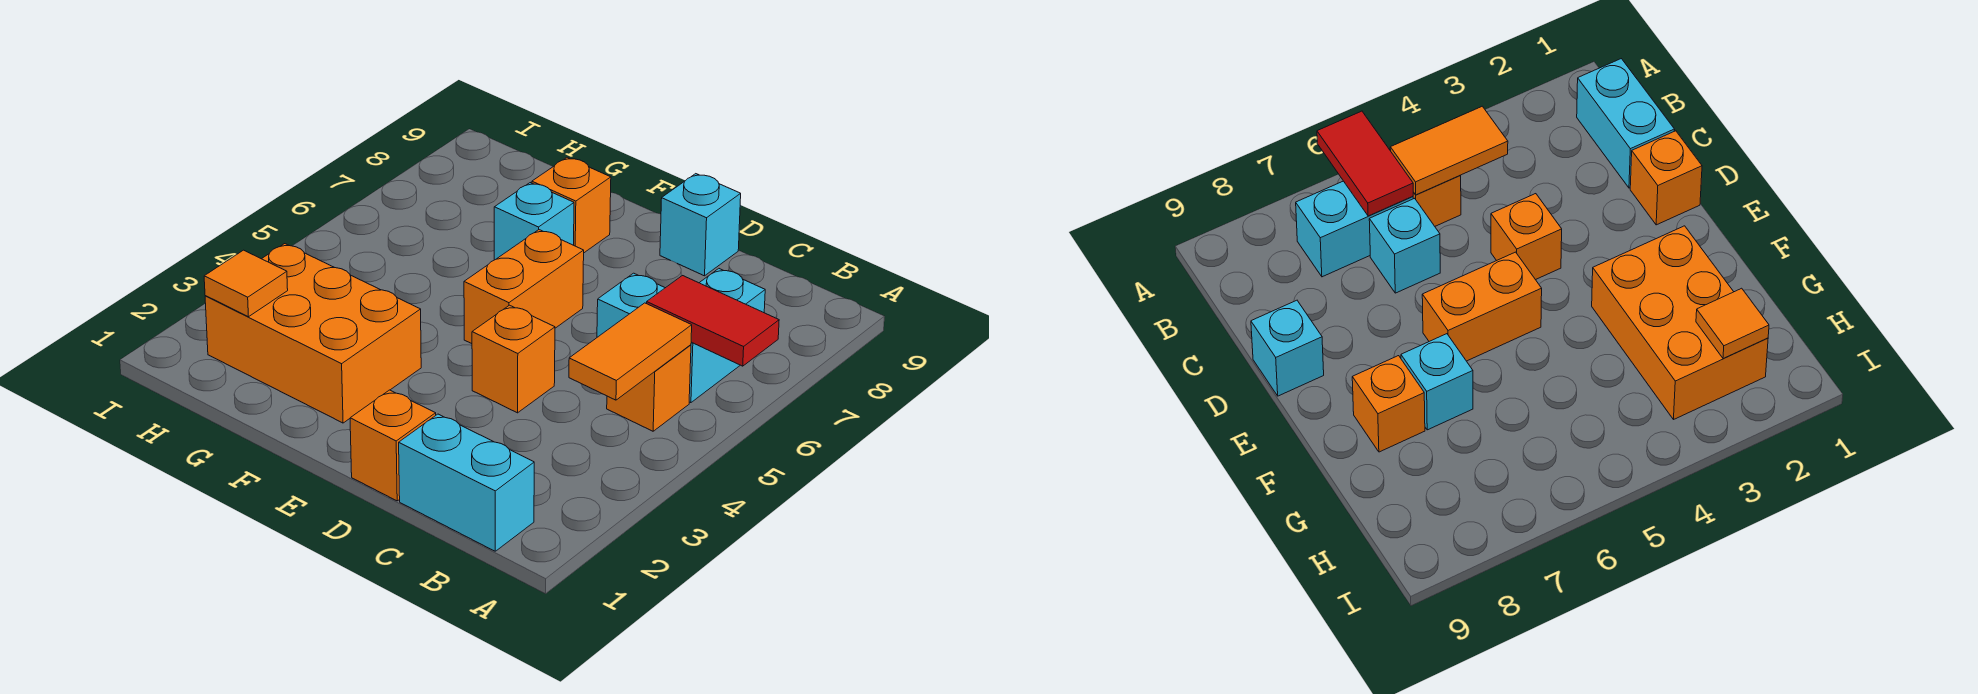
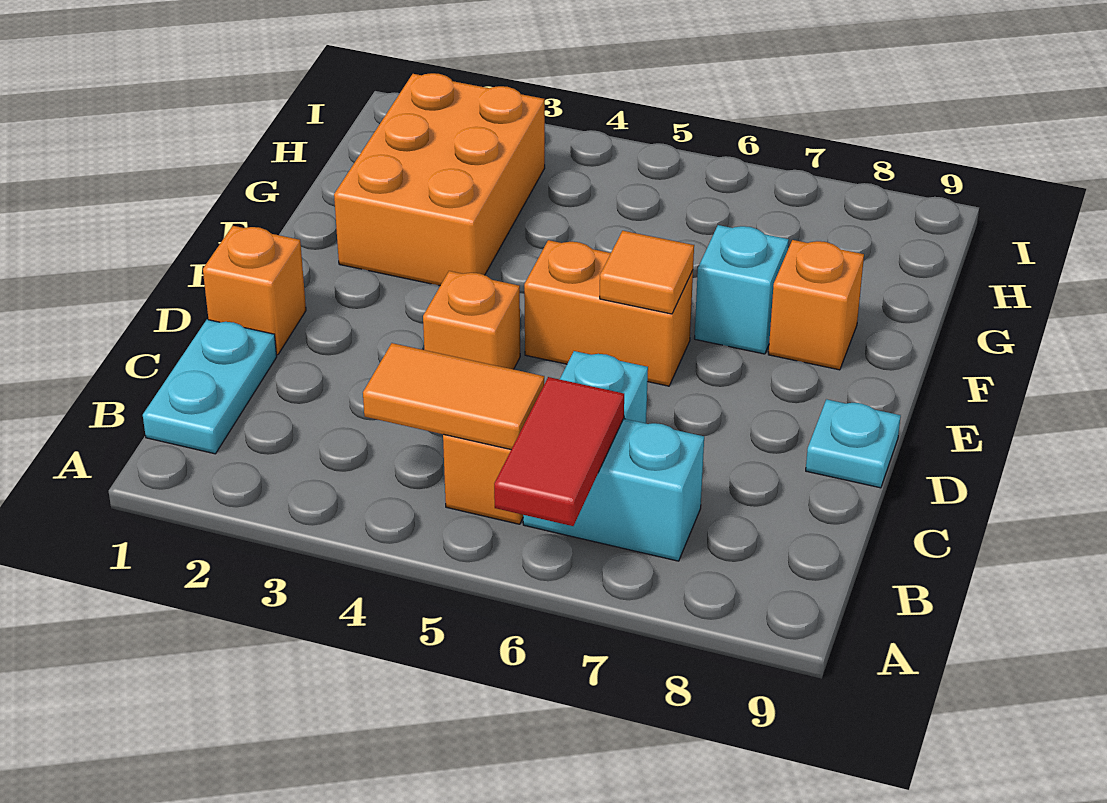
cyan 1x2 brick [399,414,534,551] -> cyan 1x2 plate [143,320,277,454]
cyan 1x1 brick [660,174,741,276] -> cyan 1x1 plate [806,399,901,488]
orange 1x1 tile [204,250,288,317] -> orange 1x1 tile moved to [600,231,694,314]

